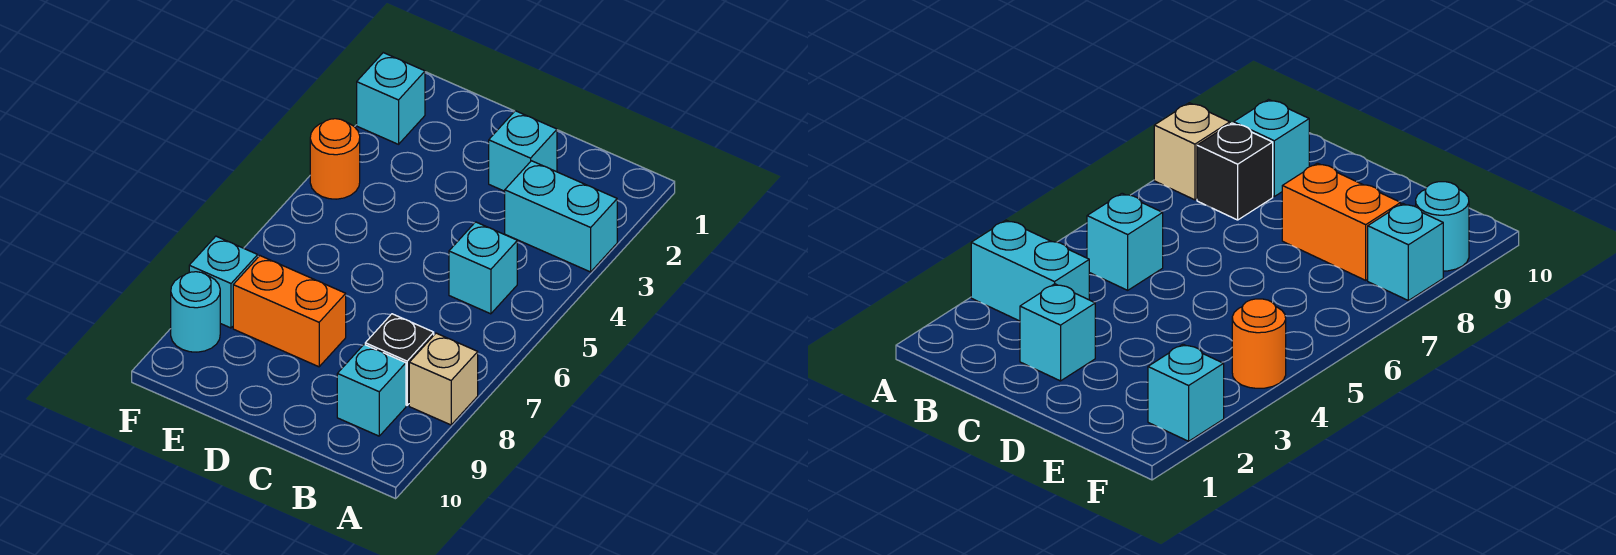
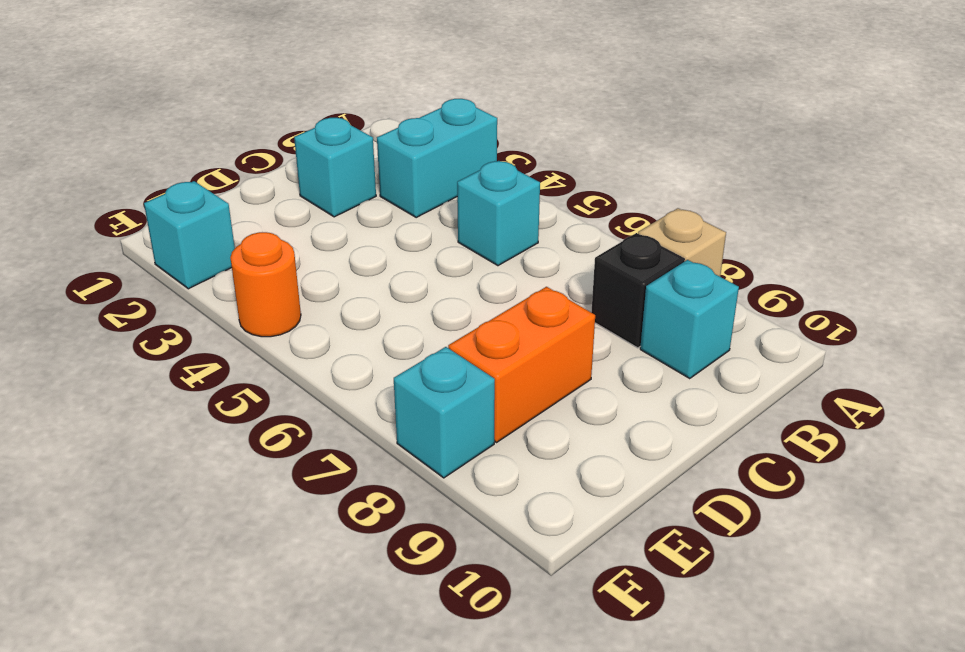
cyan 1x1 round brick [171,272,220,352] -> none

